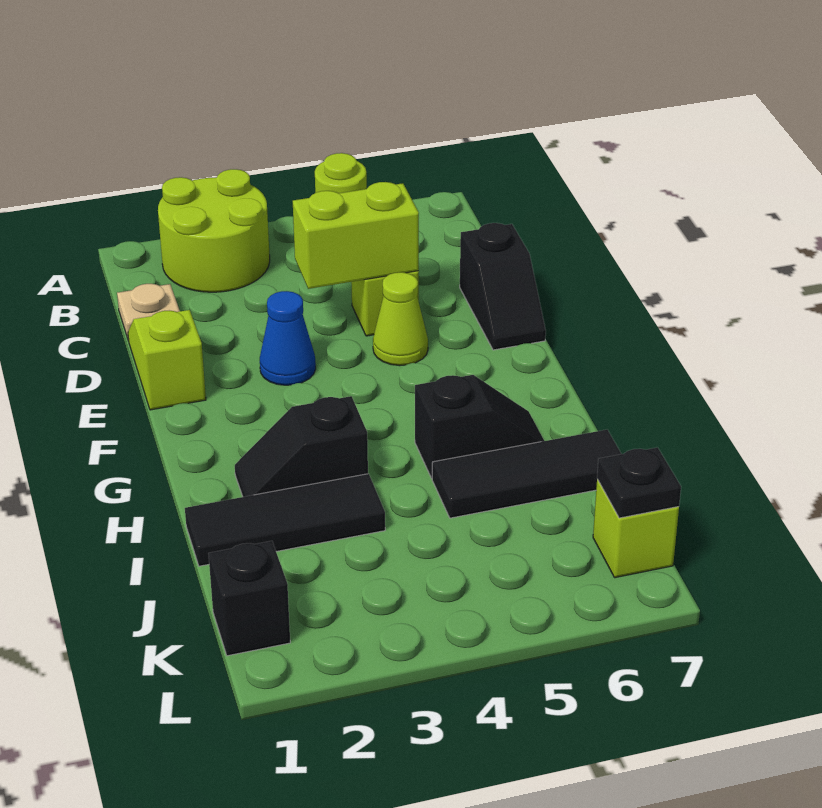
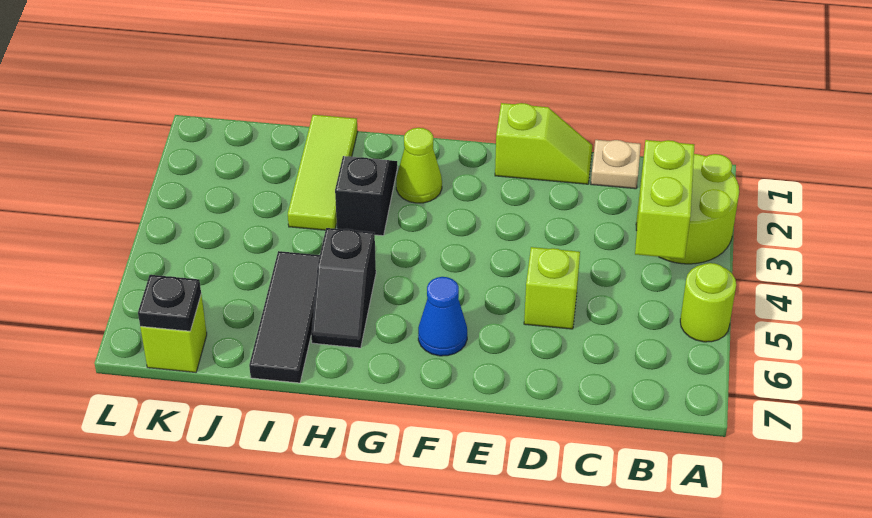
lime 1x2 brick [293,182,419,289] -> lime 1x2 brick moved to [635,140,694,259]
black 1x2 slope [460,223,546,350] -> none
blue 1x1 cone [260,291,316,385] -> blue 1x1 cone moved to [418,277,467,356]
lime 1x1 cone [373,272,428,366] -> lime 1x1 cone moved to [396,128,442,203]
black 1x3 tile [185,474,385,566] -> lime 1x3 tile [288,115,358,230]
black 1x1 brick [208,541,290,656] -> none

